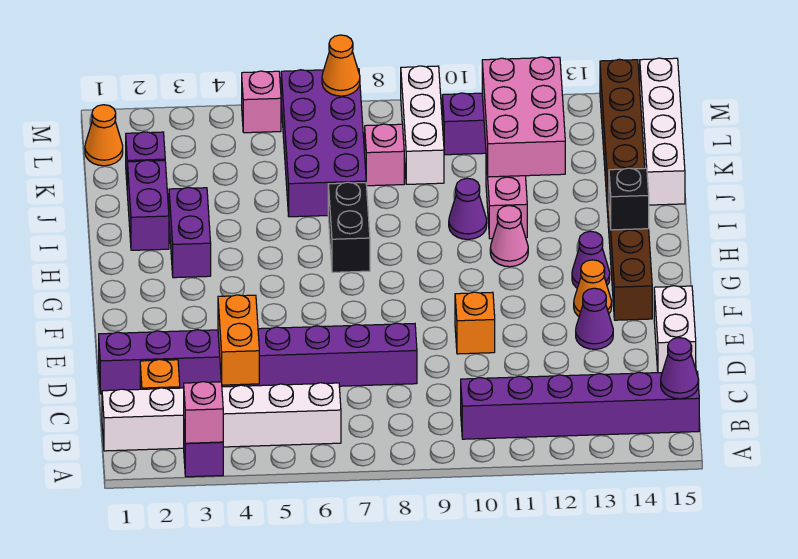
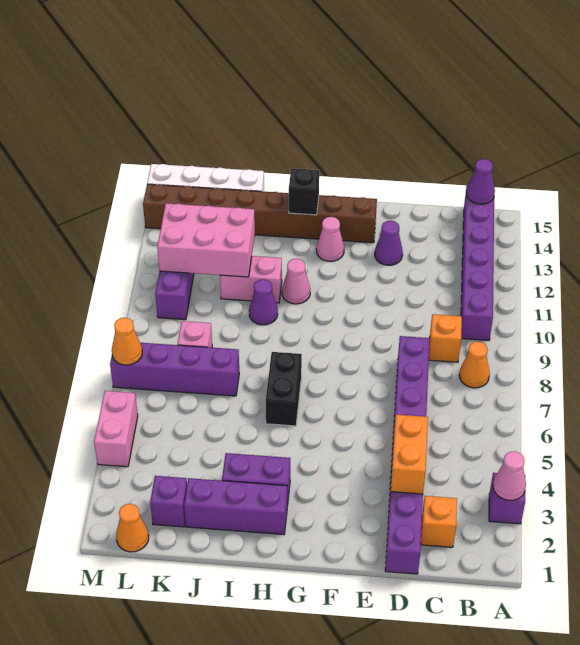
pink 1x1 brick [184,382,223,443] -> pink 1x1 cone [493,451,526,500]
white 1x6 brick [102,383,341,451] -> none
orange 1x2 brick [218,295,259,385] -> orange 1x2 brick turned to [391,415,428,494]
white 1x2 brick [654,286,696,373] -> none
orange 1x1 brick [455,292,495,354] -> orange 1x1 brick moved to [429,314,462,362]
orange 1x1 cone [574,260,612,316] -> orange 1x1 cone moved to [459,342,490,388]
purple 1x1 cone [572,231,610,288] -> pink 1x1 cone [316,217,344,261]
black 1x2 brick [328,182,370,272] -> black 1x2 brick turned to [265,352,302,426]
purple 1x2 brick [127,160,169,250] -> purple 1x3 brick [184,478,287,535]
purple 2x4 brick [281,69,366,217] -> purple 1x4 brick [110,343,239,396]
white 1x3 brick [401,66,444,184] -> none
pink 1x1 brick [242,71,281,133] -> pink 1x2 brick [94,391,138,467]

